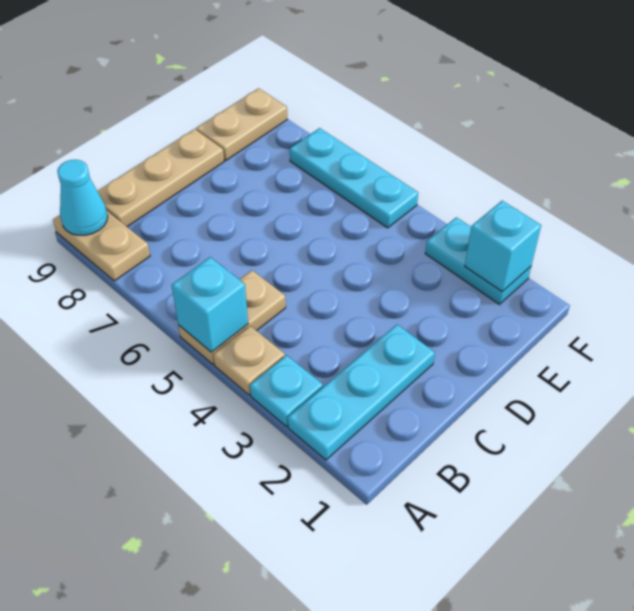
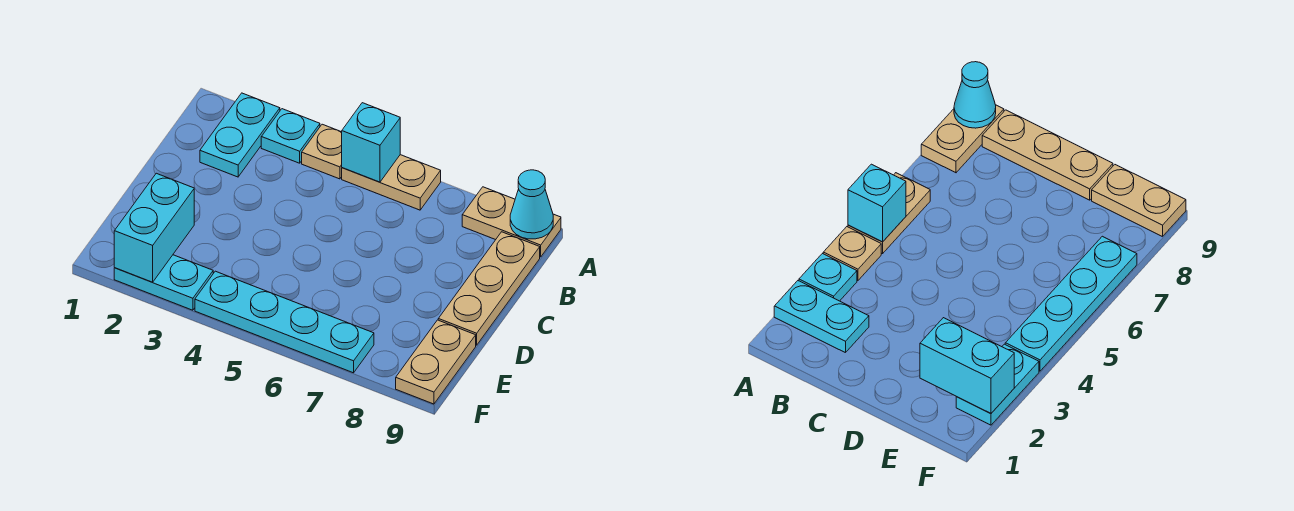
cyan 1x3 plate [288,325,435,460] -> cyan 1x2 plate [200,93,280,177]
tan 1x2 plate [178,270,286,364] -> tan 1x2 plate turned to [342,155,441,210]
cyan 1x1 brick [465,201,541,292] -> cyan 1x2 brick [114,173,194,282]
cyan 1x3 plate [290,128,418,228] -> cyan 1x4 plate [195,271,374,373]

